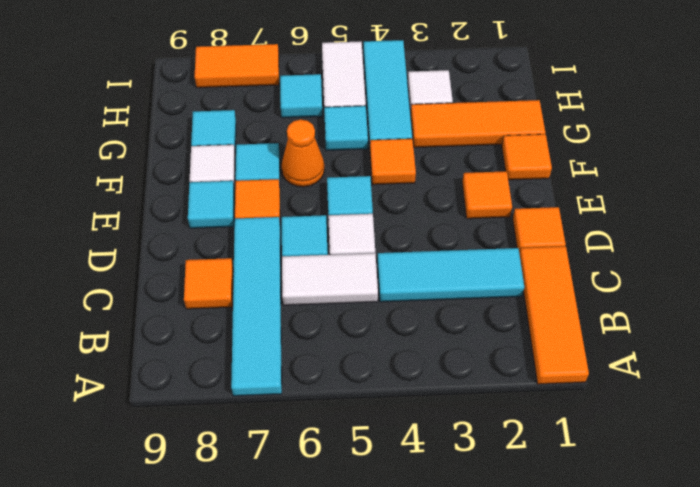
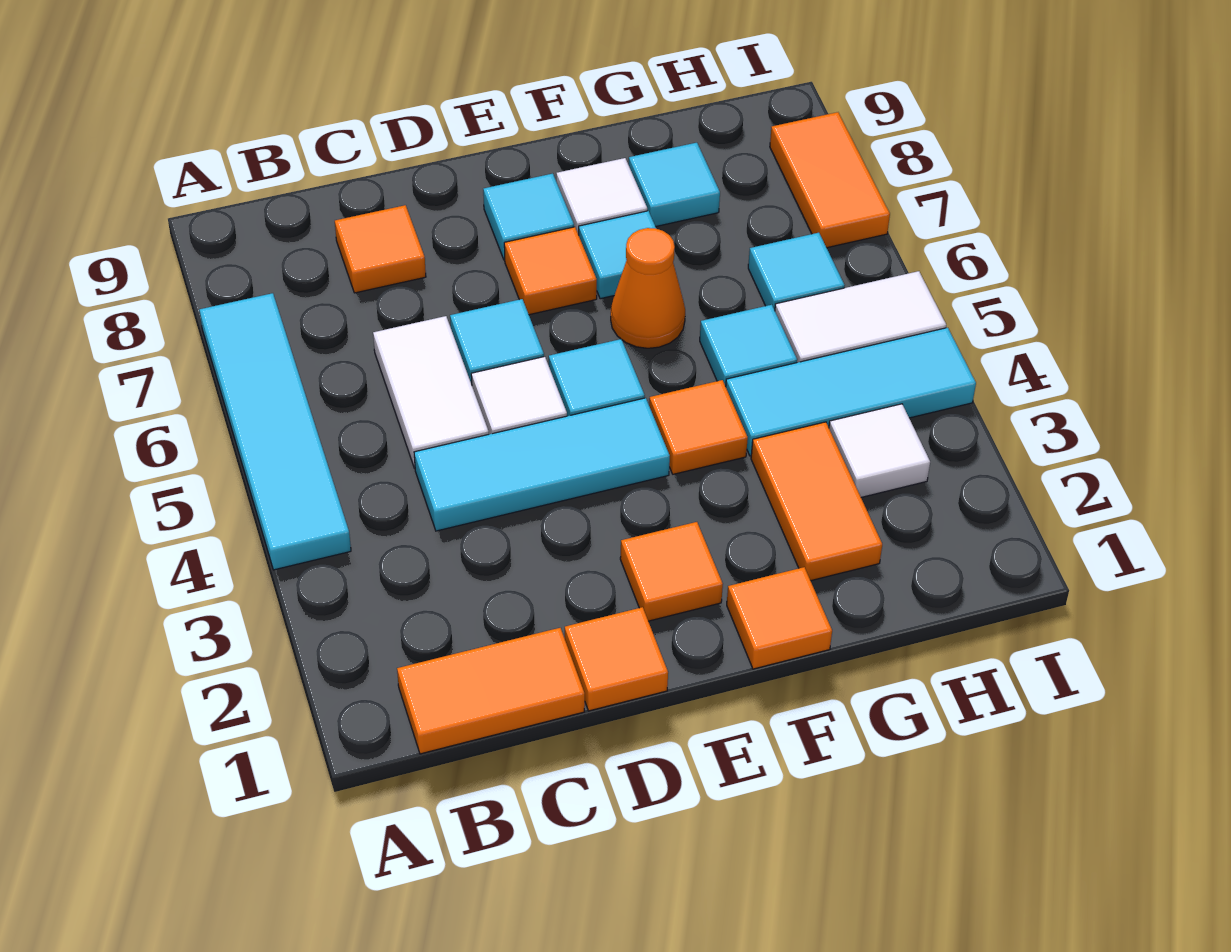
orange 1x3 tile [519,246,589,384] -> orange 1x2 tile [397,628,585,754]
cyan 1x4 tile [231,217,282,396] -> cyan 1x4 tile turned to [199,293,351,570]
cyan 1x3 tile [377,248,524,302] -> cyan 1x3 tile turned to [414,398,670,531]
orange 1x3 tile [411,100,545,148] -> orange 1x2 tile [751,422,882,581]

